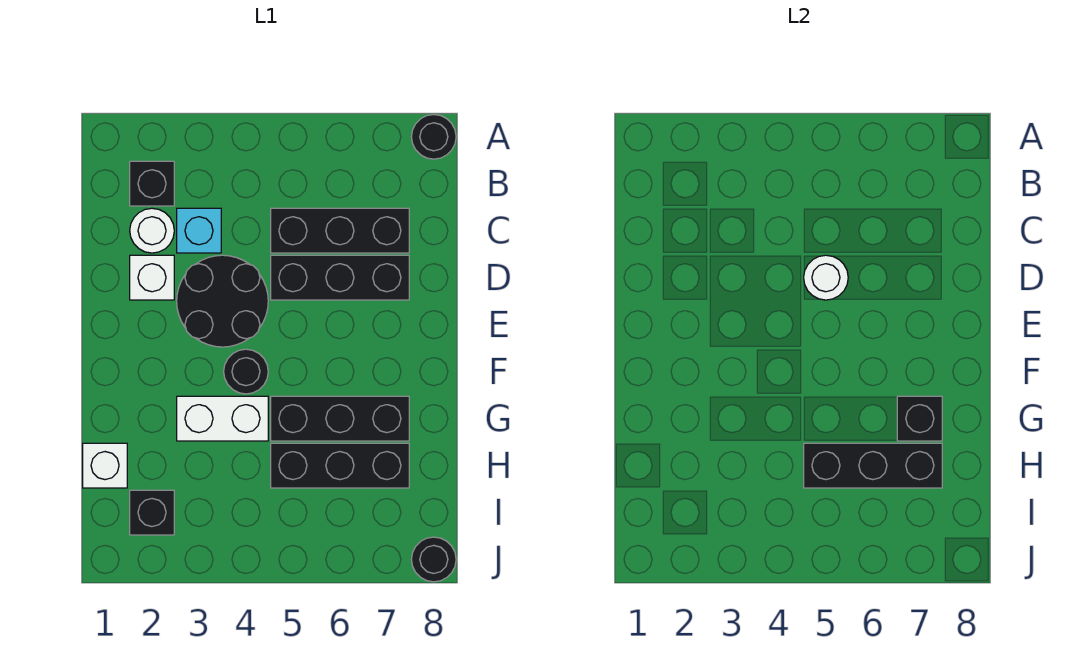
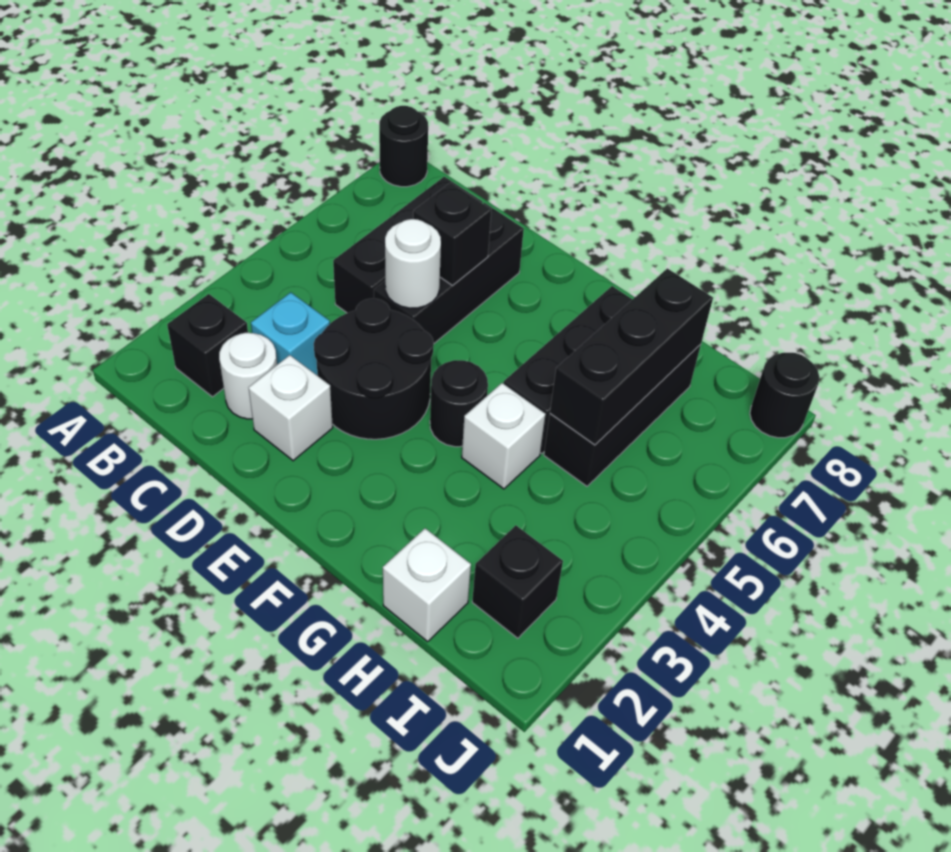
white 1x2 brick [177,396,268,441] -> white 1x1 brick [462,383,546,489]
black 1x1 brick [897,396,942,441] -> black 1x1 brick moved to [413,183,491,285]

